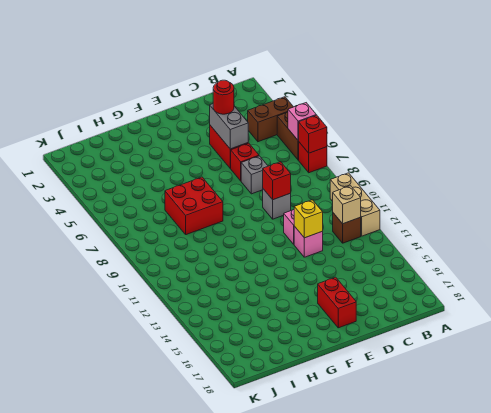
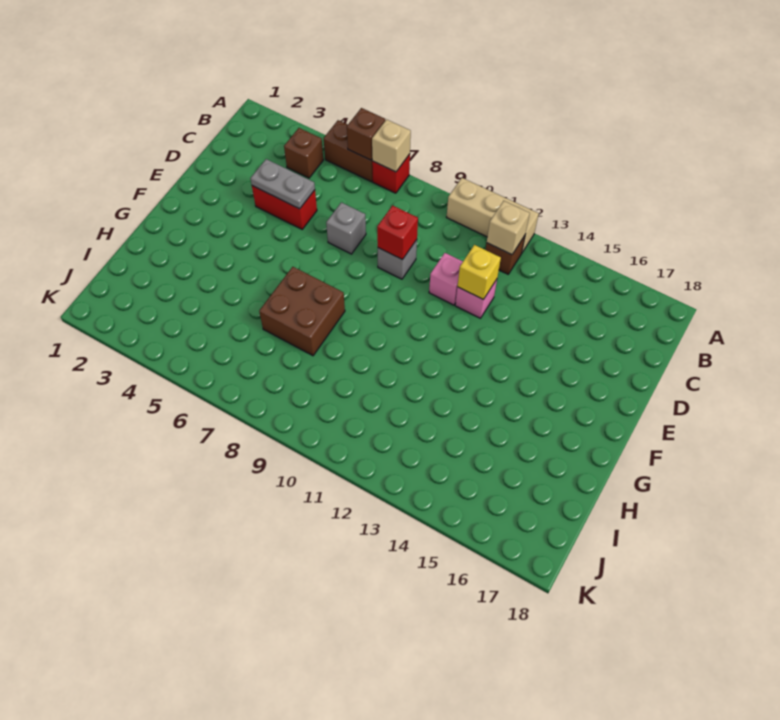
brown 1x2 brick [248,97,293,142] -> brown 1x1 brick [284,128,323,178]
pink 1x1 brick [288,103,316,141] -> brown 1x1 brick [347,108,385,160]
red 1x1 brick [299,115,327,153] -> tan 1x1 brick [372,120,411,172]
grey 1x2 brick [210,104,248,149] -> grey 1x2 plate [250,159,315,209]
red 1x1 round brick [213,80,234,114] -> none
red 1x1 brick [230,143,259,181] -> none
red 1x2 brick [318,277,356,328] -> none
red 2x2 brick [165,177,223,235] -> brown 2x2 brick [259,267,345,356]

